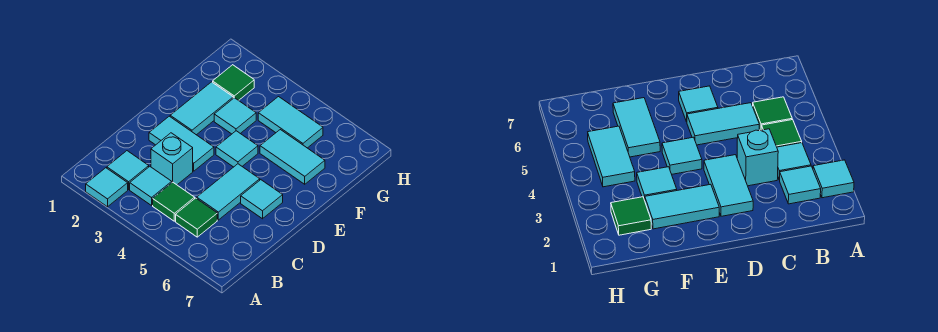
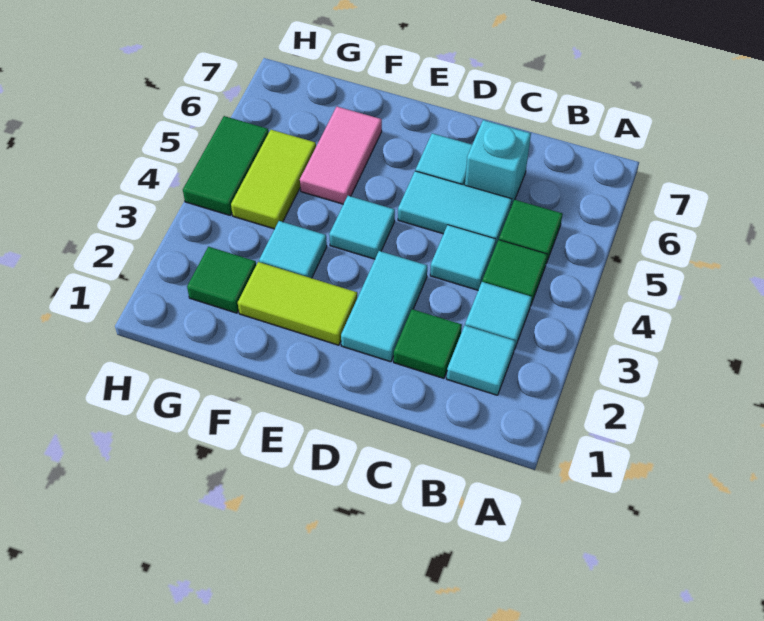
cyan 1x1 tile [86,168,128,207] -> cyan 1x1 tile moved to [430,225,496,290]
none -> green 1x1 tile [394,309,462,378]
cyan 1x1 brick [151,133,193,185] -> cyan 1x1 brick moved to [465,120,531,206]
cyan 1x2 tile [170,82,233,135] -> lime 1x2 tile [238,262,357,345]
cyan 1x2 tile [260,130,325,184] -> pink 1x2 tile [300,107,382,204]
cyan 1x2 tile [258,97,323,148] -> lime 1x2 tile [231,130,316,229]
none -> green 1x2 tile [183,116,269,215]

